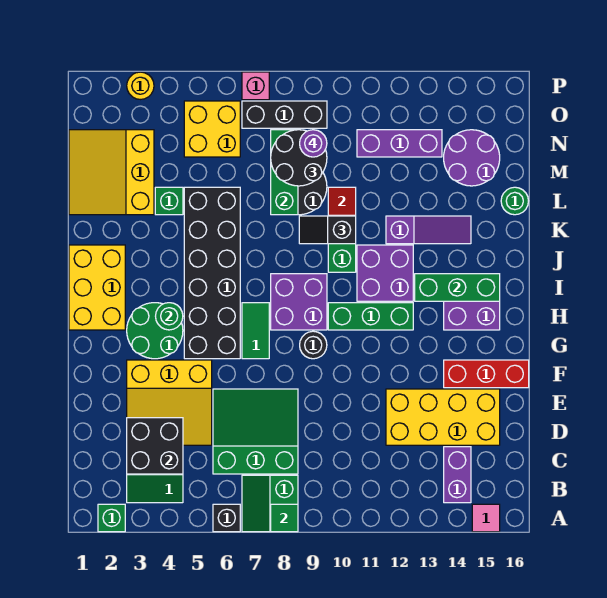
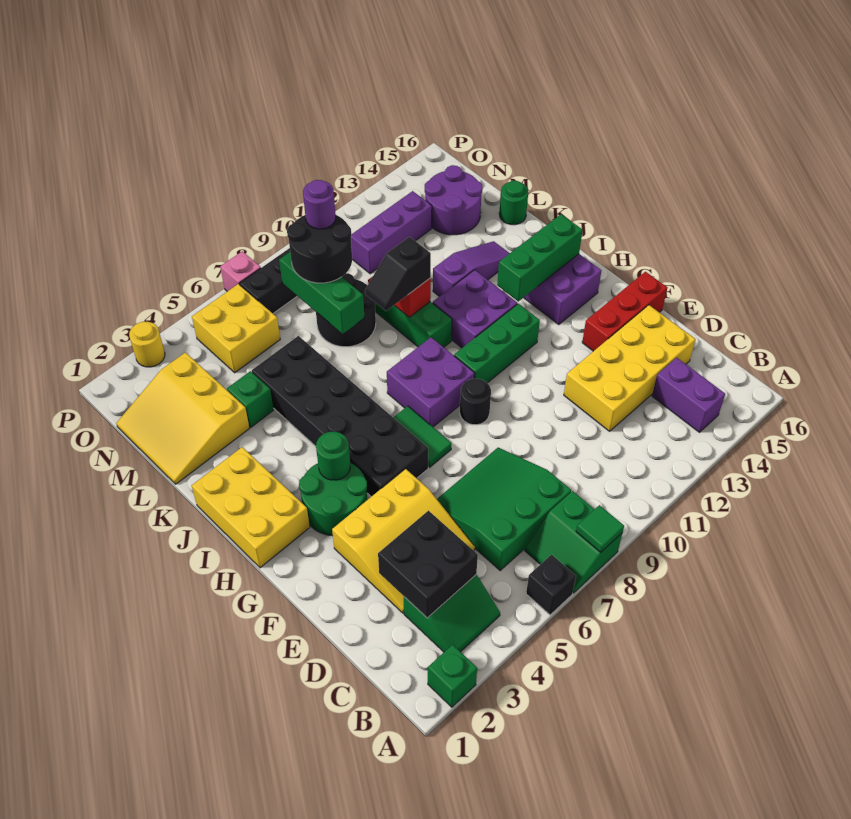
pink 1x1 tile [472,504,500,532] -> none

